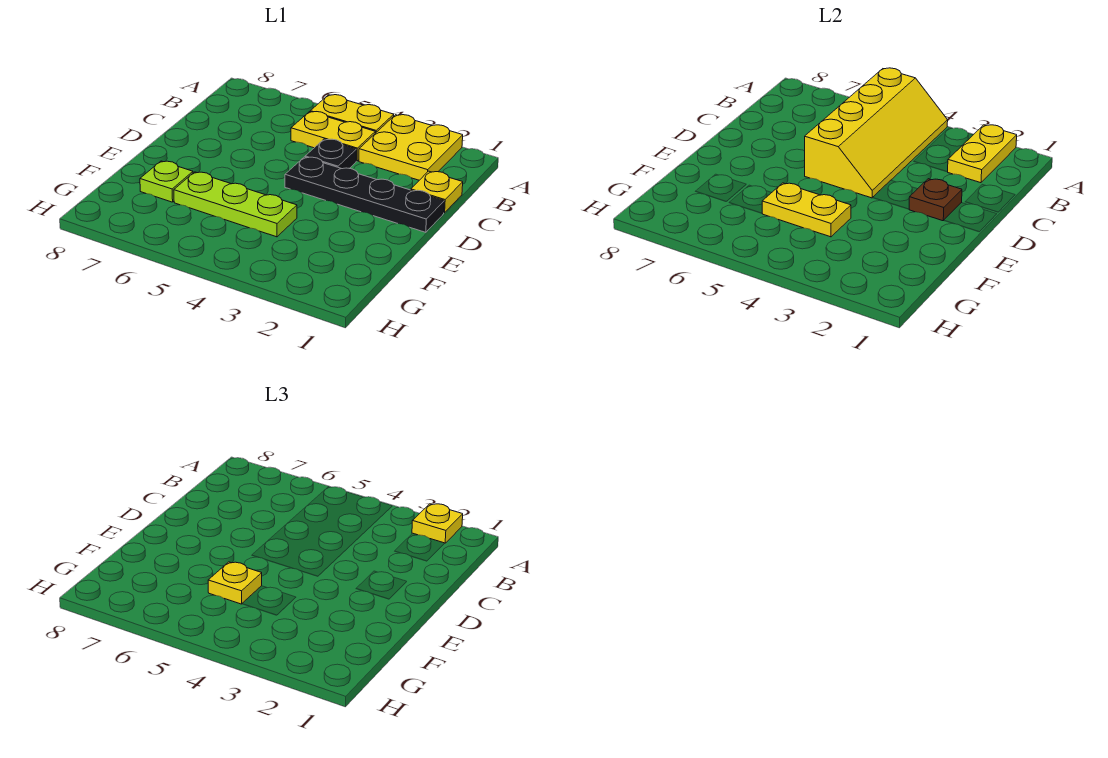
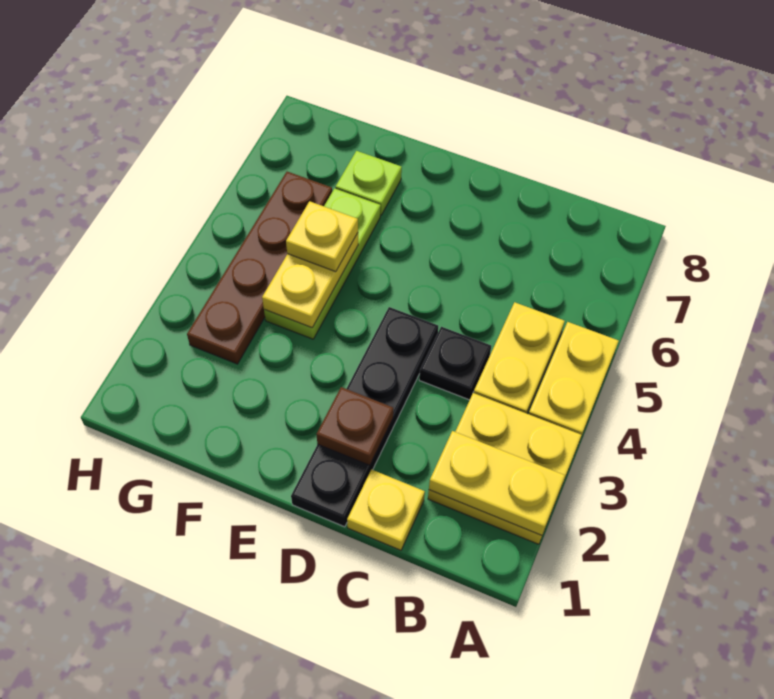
yellow 1x1 plate [412,504,463,543] -> none
yellow 2x4 slope [805,68,948,198] -> none
none -> brown 1x4 plate [187,172,332,364]

